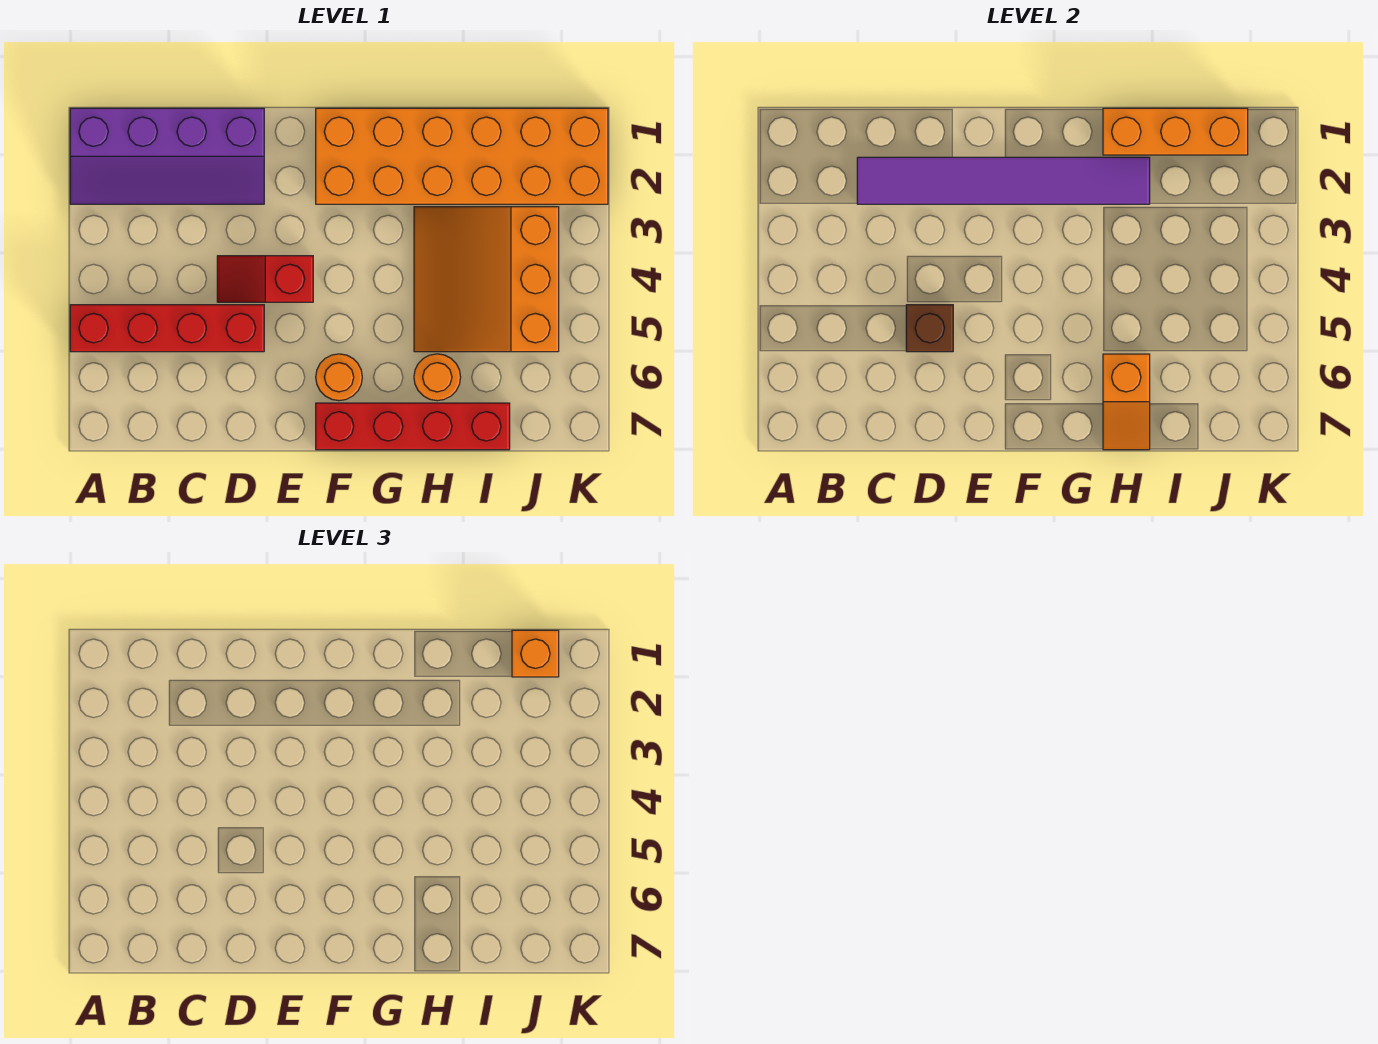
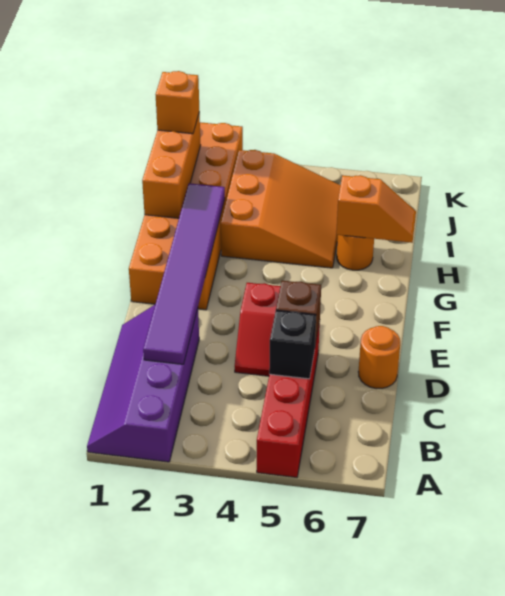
purple 2x4 slope [70,108,264,204] -> purple 2x4 slope turned to [87,305,199,462]
none -> black 1x1 brick [269,310,316,379]
orange 1x1 round brick [316,354,362,401] -> orange 1x1 round brick moved to [358,326,400,389]
red 1x4 brick [316,403,510,450] -> none
orange 3x3 slope [414,207,559,352] -> orange 3x3 slope turned to [221,150,341,268]

